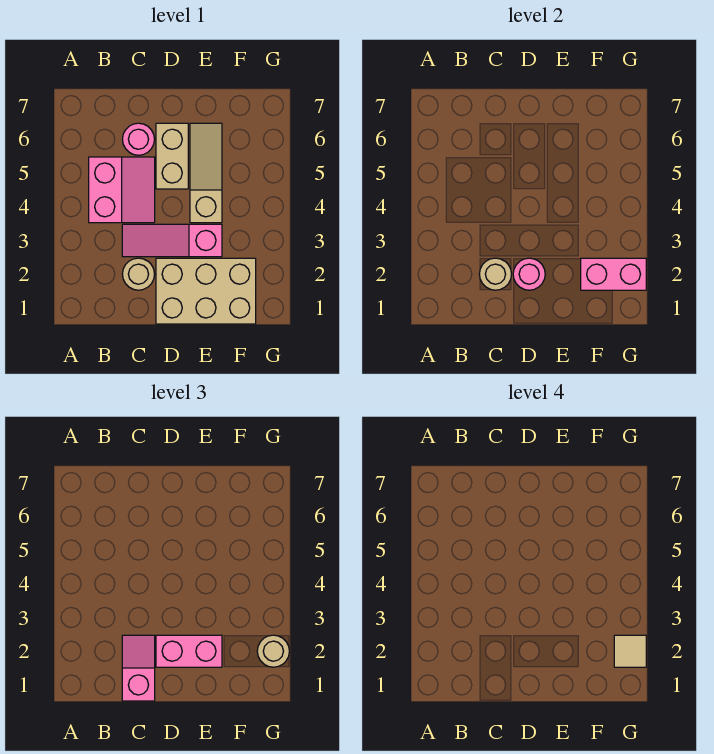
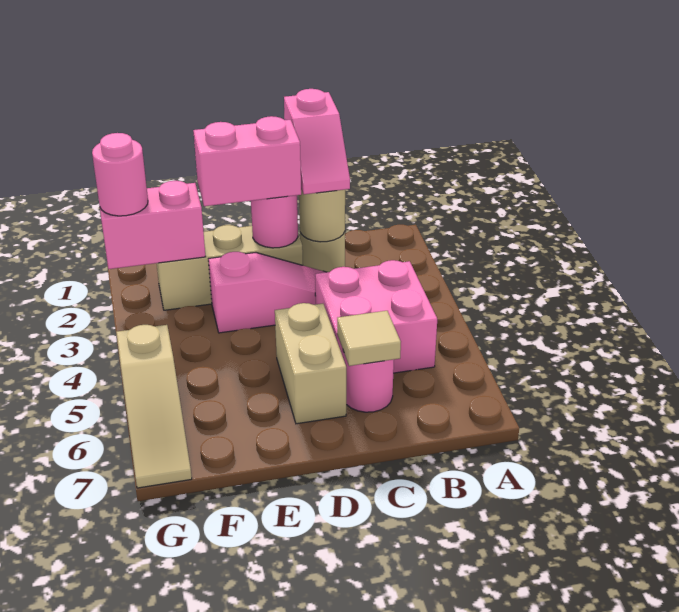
pink 2x2 slope [89,157,155,223] -> pink 2x2 brick [315,260,437,373]
tan 2x3 brick [156,258,256,324] -> tan 1x3 brick [157,225,303,310]
tan 1x3 slope [190,123,222,223] -> tan 1x3 slope moved to [116,325,192,488]
tan 1x1 round brick [257,635,289,667] -> pink 1x1 round brick [92,133,148,216]
tan 1x1 tile [614,635,646,667] -> tan 1x1 tile moved to [337,311,401,366]

